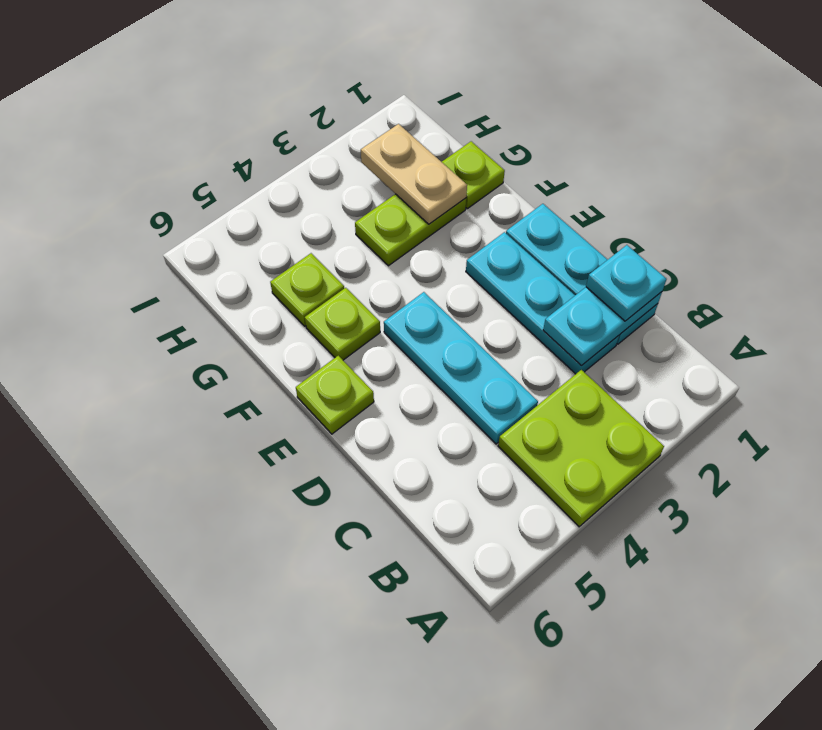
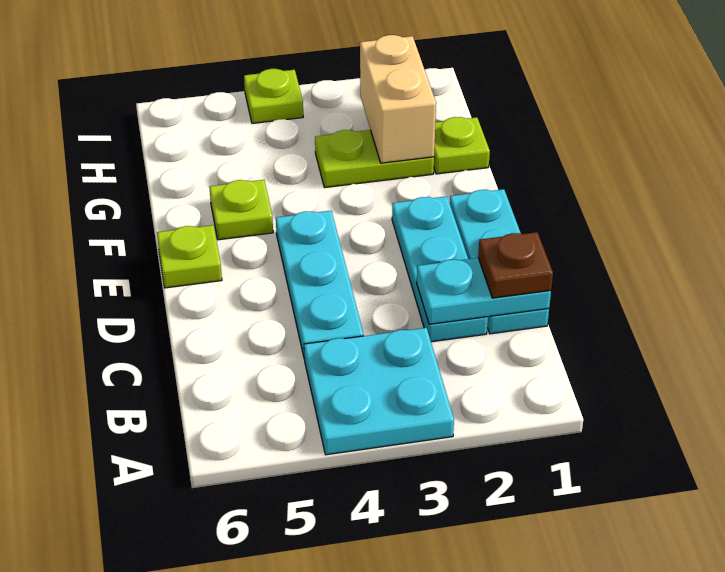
lime 2x2 plate [498,370,664,527] -> cyan 2x2 plate [304,328,454,455]
cyan 1x1 plate [586,245,667,321] -> brown 1x1 plate [478,232,553,298]
tan 1x2 plate [361,124,467,224] -> tan 1x2 brick [360,35,436,163]
lime 1x1 plate [270,253,344,326] -> lime 1x1 plate moved to [244,69,303,123]

